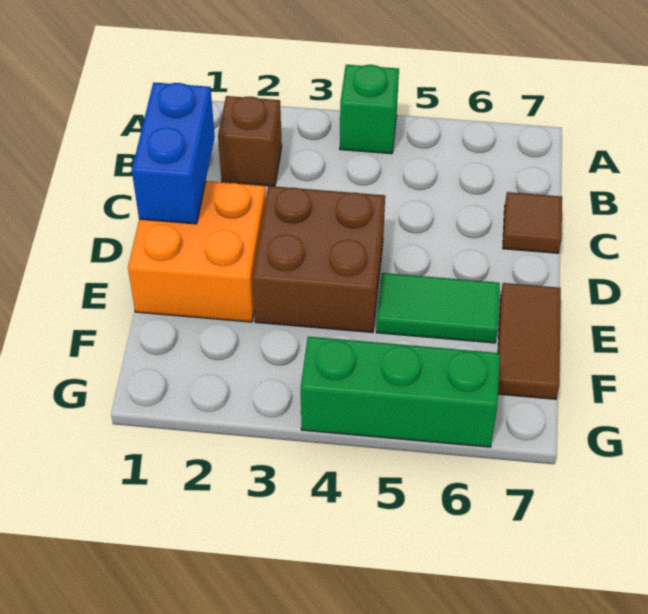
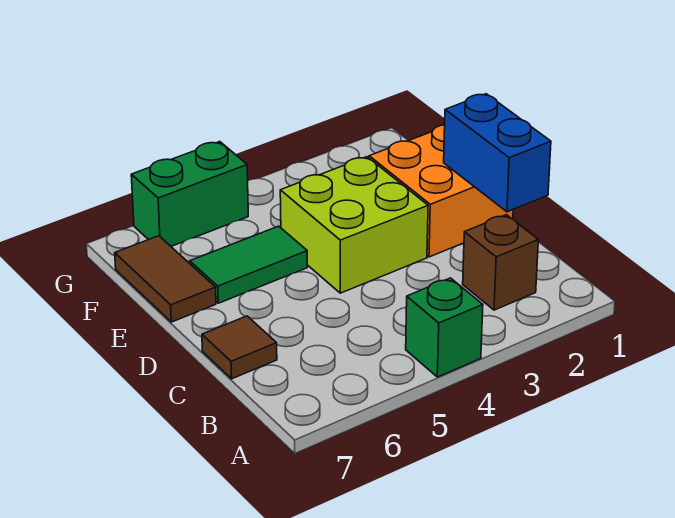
brown 2x2 brick [252,186,385,333] -> lime 2x2 brick [280,157,428,293]
green 1x3 brick [301,337,500,447] -> green 1x2 brick [131,142,248,246]

